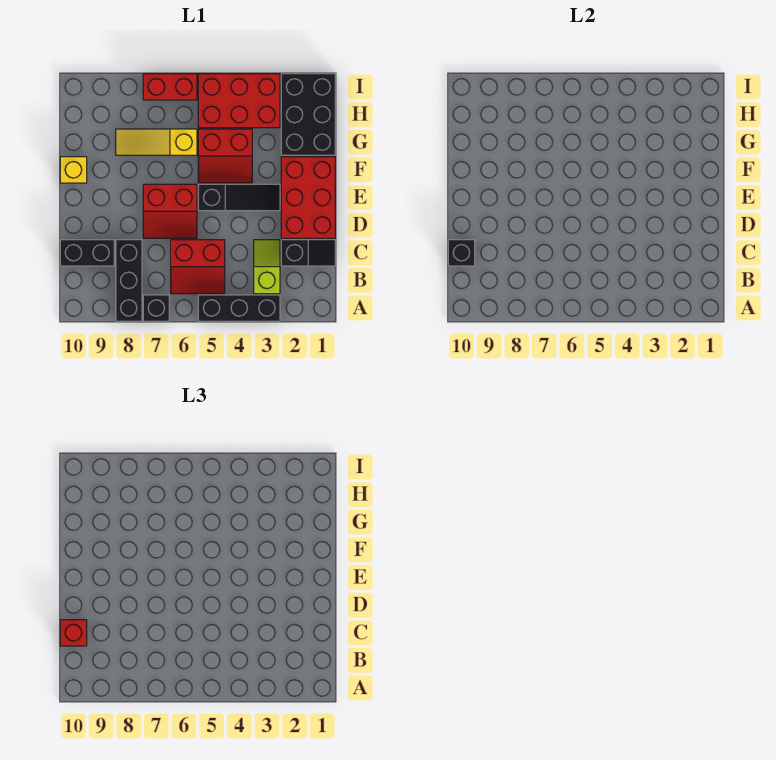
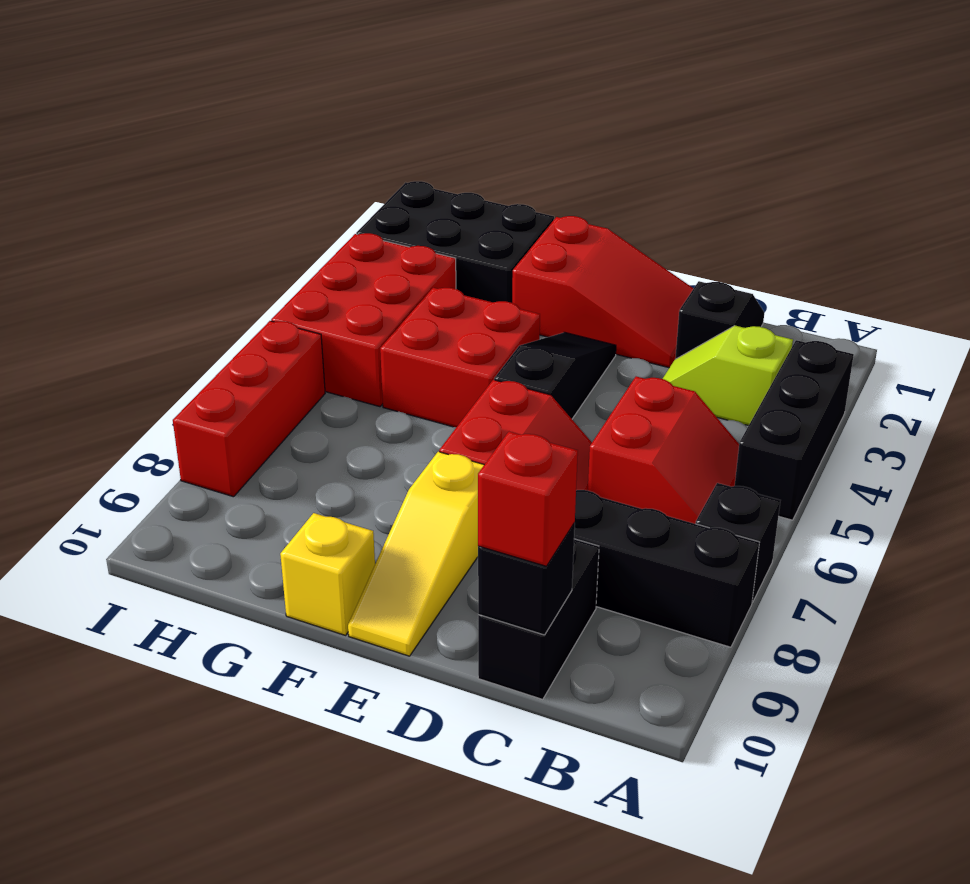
red 2x3 brick [281,157,335,238] -> red 2x3 slope [512,216,694,368]
red 2x2 slope [198,129,252,183] -> red 2x2 brick [380,288,540,427]
yellow 1x3 slope [116,129,197,155] -> yellow 1x3 slope moved to [348,452,484,656]
red 1x2 brick [143,74,197,100] -> red 1x3 brick [173,321,325,497]

